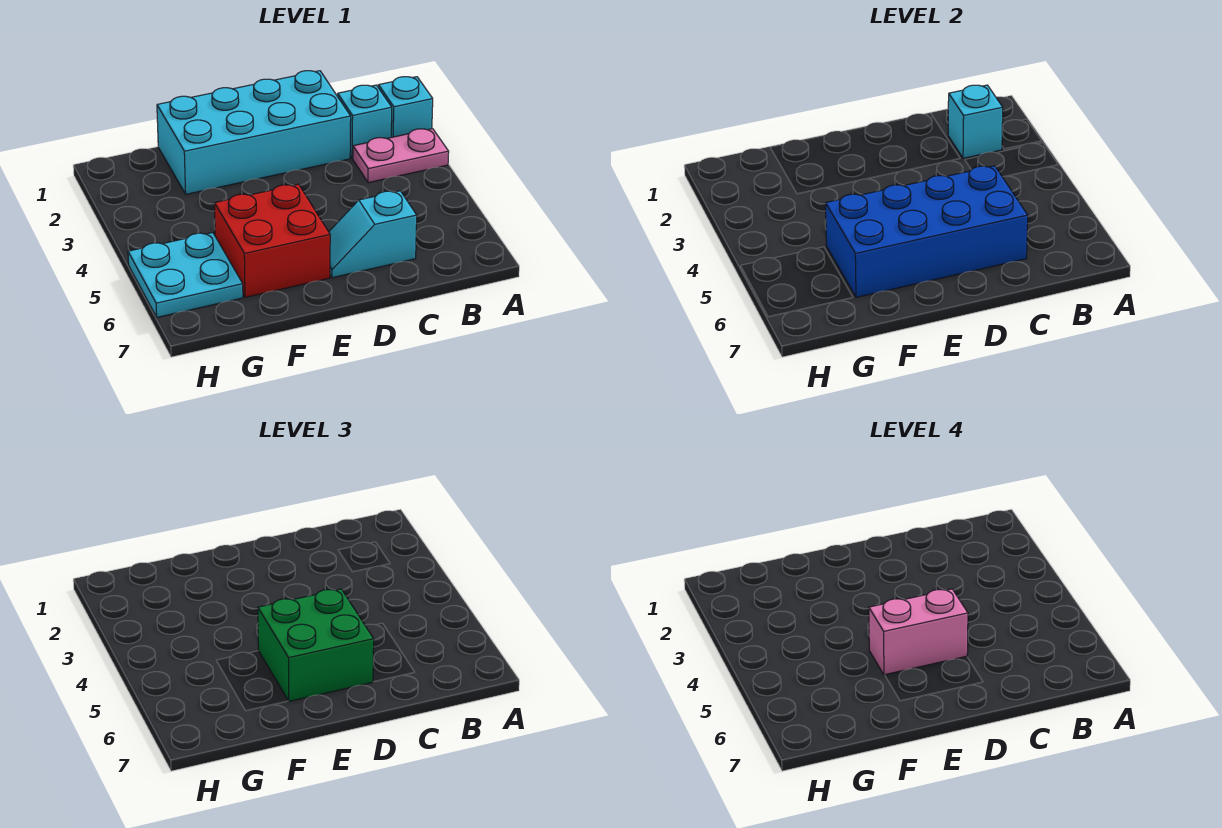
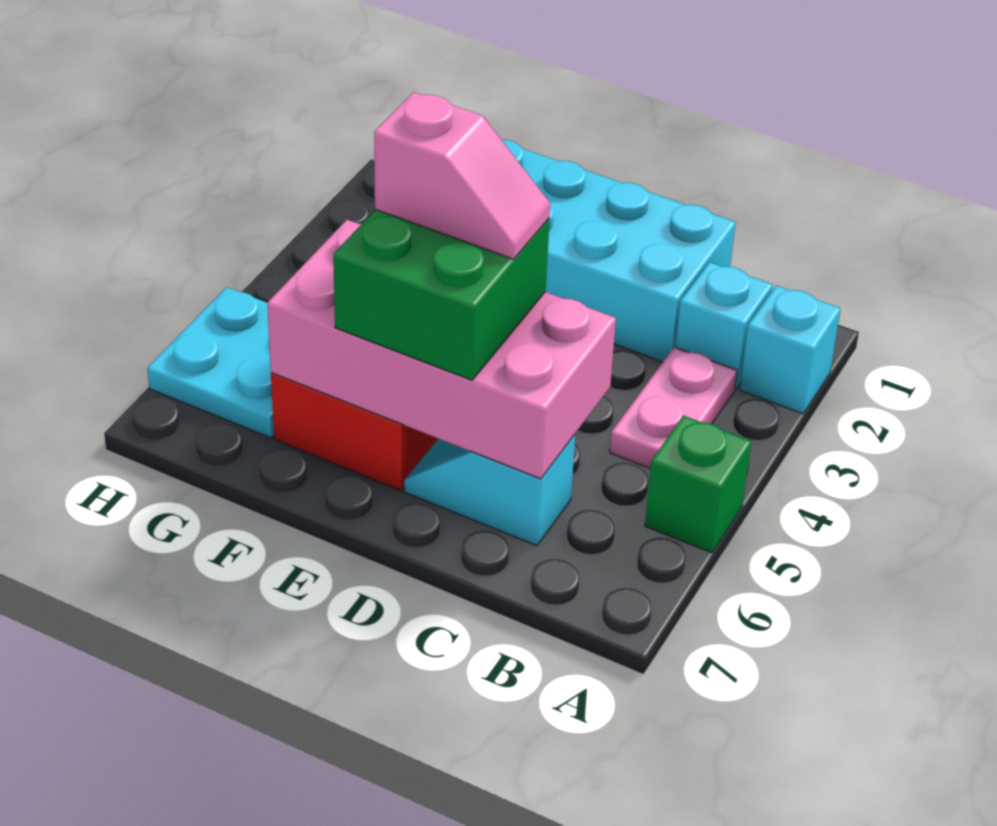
pink 1x2 plate [353,129,449,183] -> pink 1x2 plate turned to [610,347,737,469]
none -> green 1x1 brick [645,416,751,553]
cyan 1x1 brick [948,85,1003,158] -> none
blue 2x4 brick [826,166,1028,297] -> pink 2x4 brick [267,220,616,479]
pink 1x2 brick [869,589,968,675] -> pink 1x2 slope [374,92,550,259]

